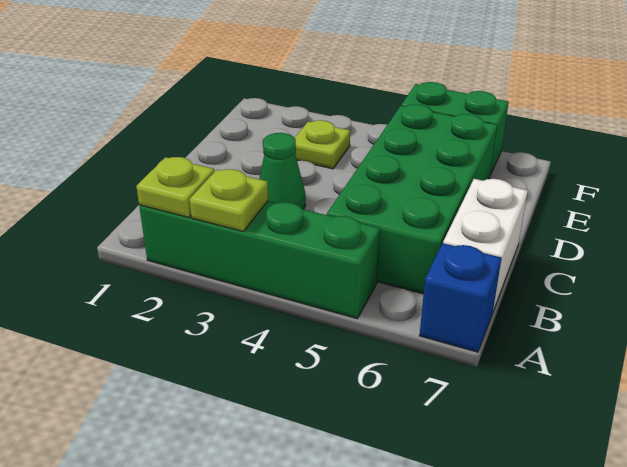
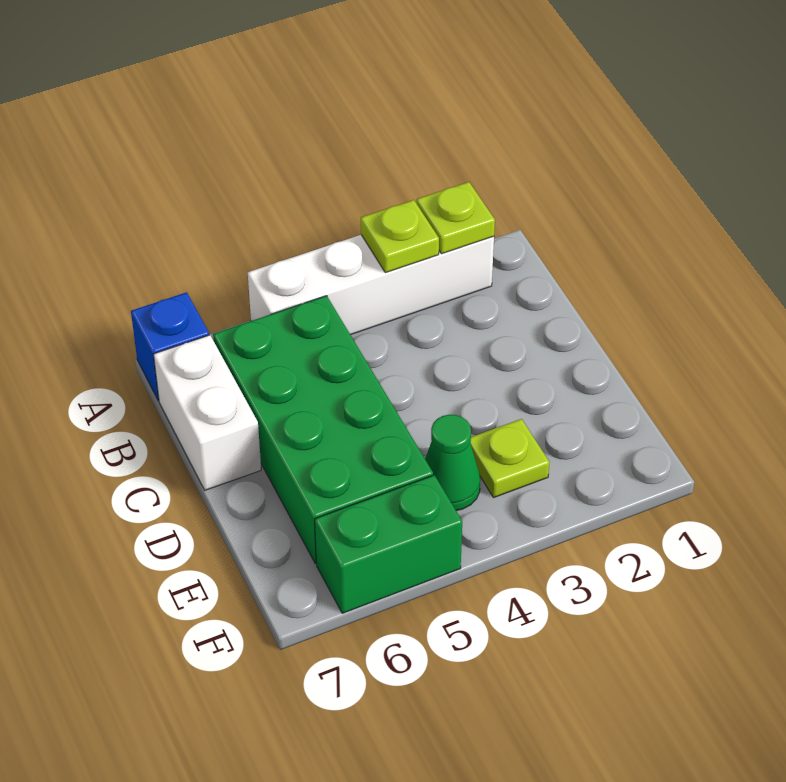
green 1x4 brick [139,201,380,319] -> white 1x4 brick [248,235,494,335]
green 1x1 cone [259,133,306,209] -> green 1x1 cone moved to [425,415,480,511]

